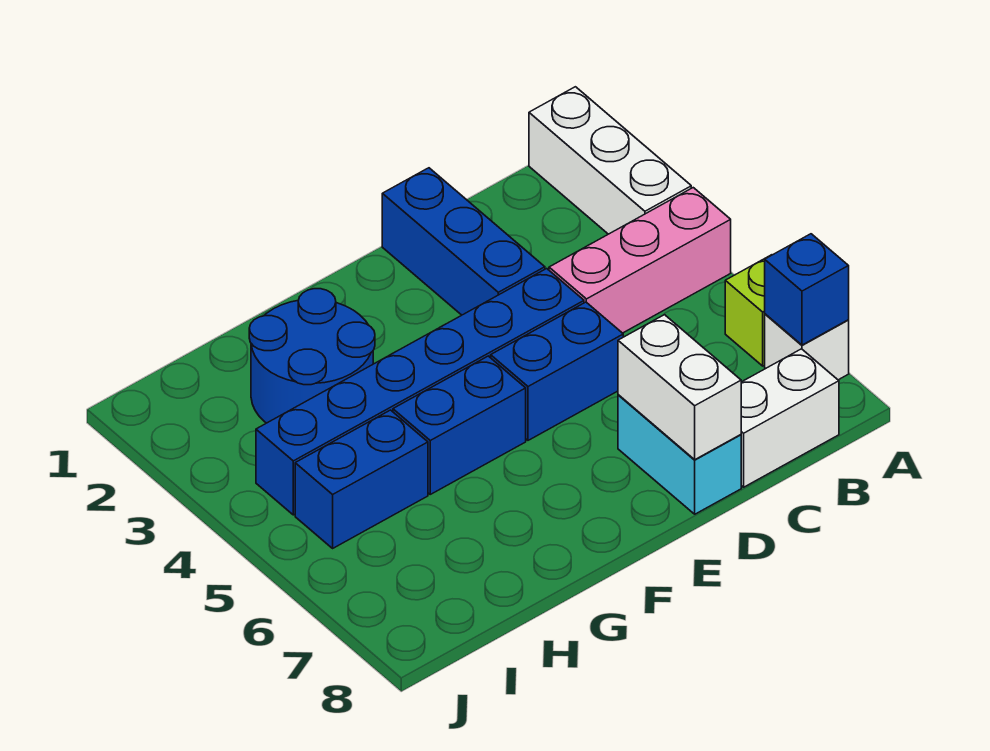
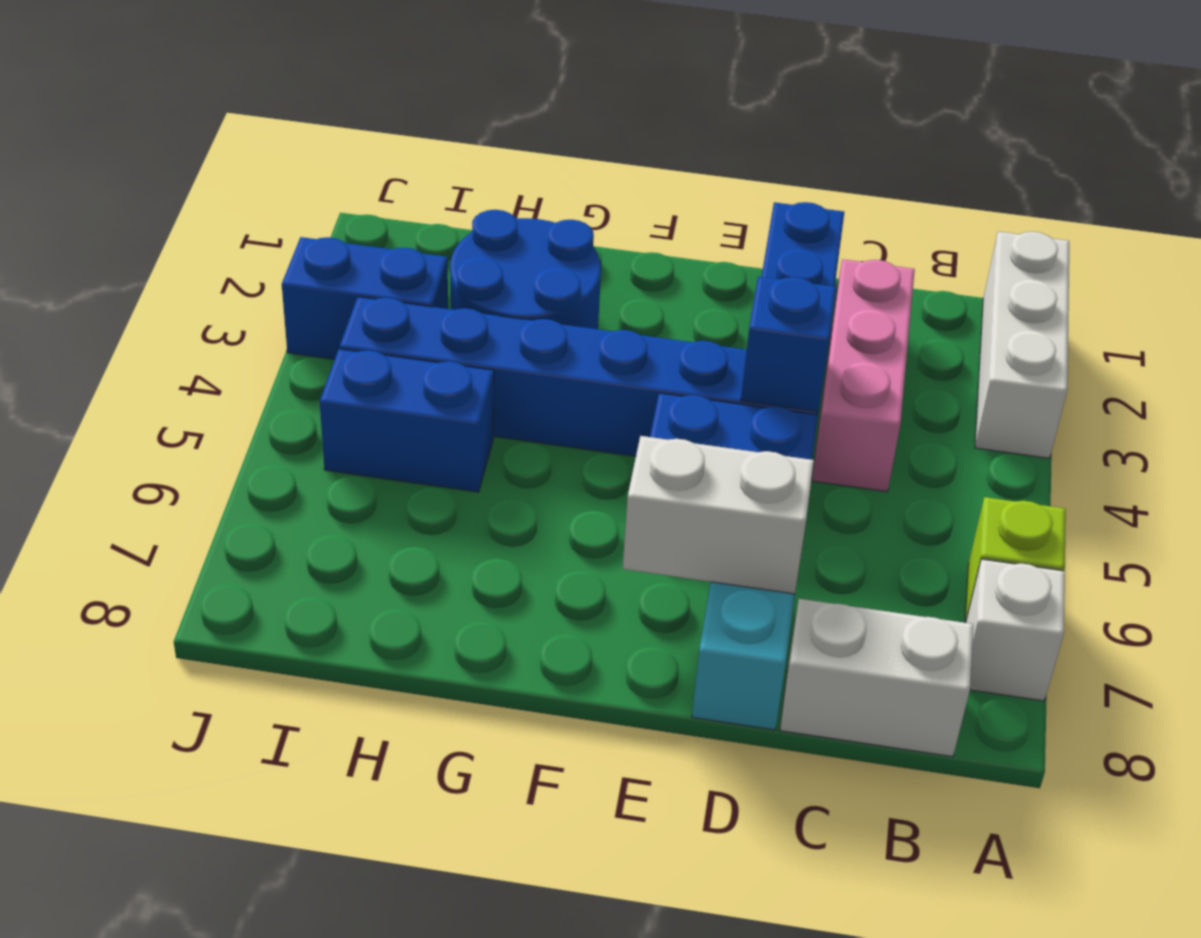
pink 1x3 brick [549,188,731,333] -> pink 1x3 brick turned to [812,259,915,492]
blue 1x1 brick [765,234,849,345] -> blue 1x1 brick moved to [741,277,836,412]
white 1x2 brick [618,315,741,460] -> white 1x2 brick turned to [623,436,814,594]
blue 1x2 brick [393,356,526,494] -> blue 1x2 brick moved to [282,237,448,359]

